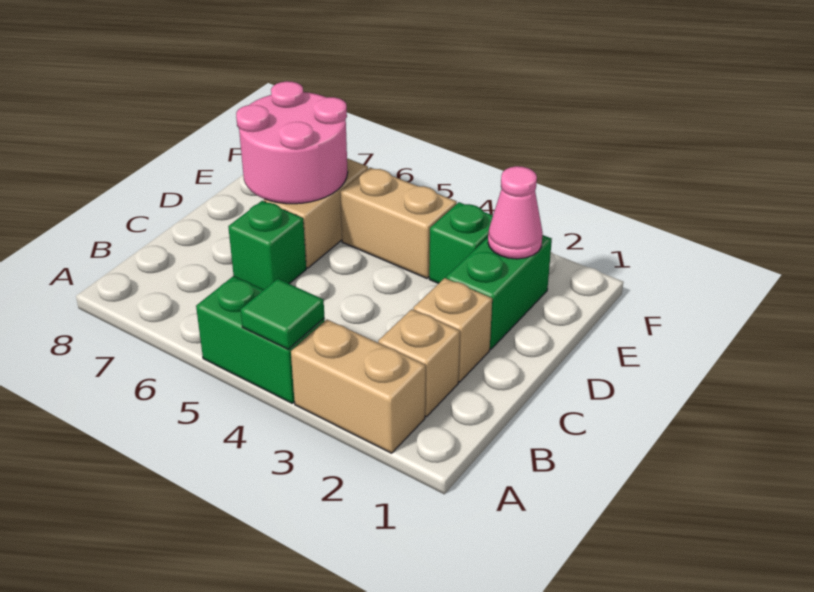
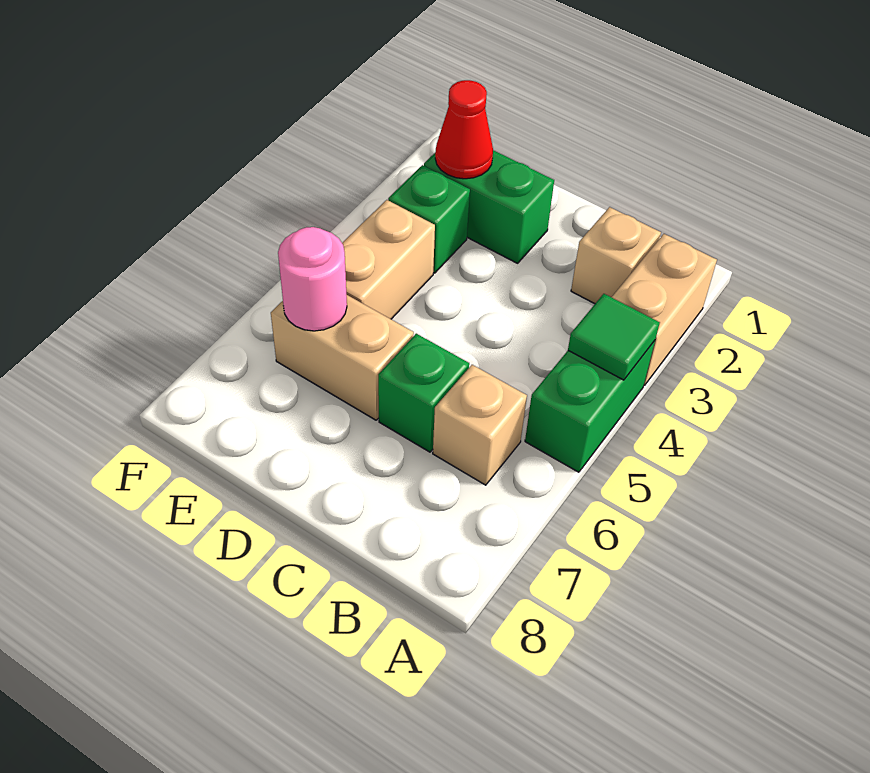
tan 1x1 brick [413,278,492,382] -> tan 1x1 brick moved to [433,365,527,485]
pink 2x2 round brick [236,81,348,204] -> pink 1x1 round brick [278,227,347,331]
pink 1x1 cone [488,166,543,259] -> red 1x1 cone [435,80,493,179]

